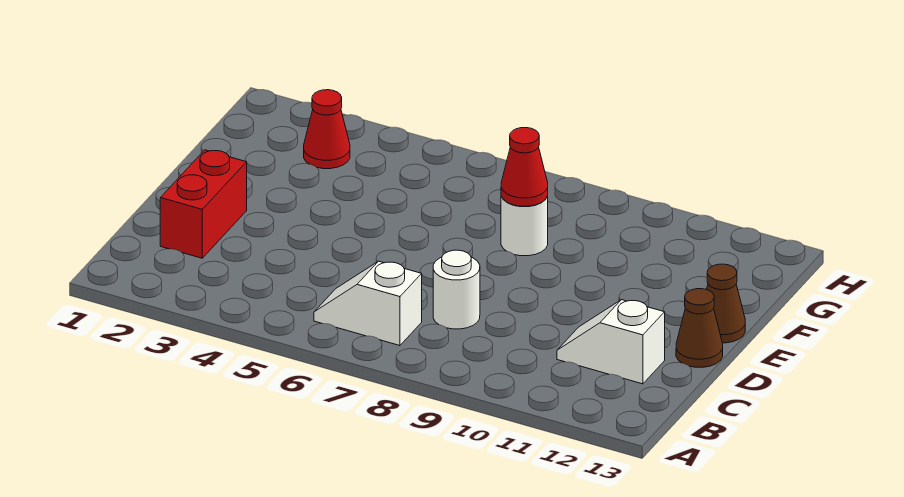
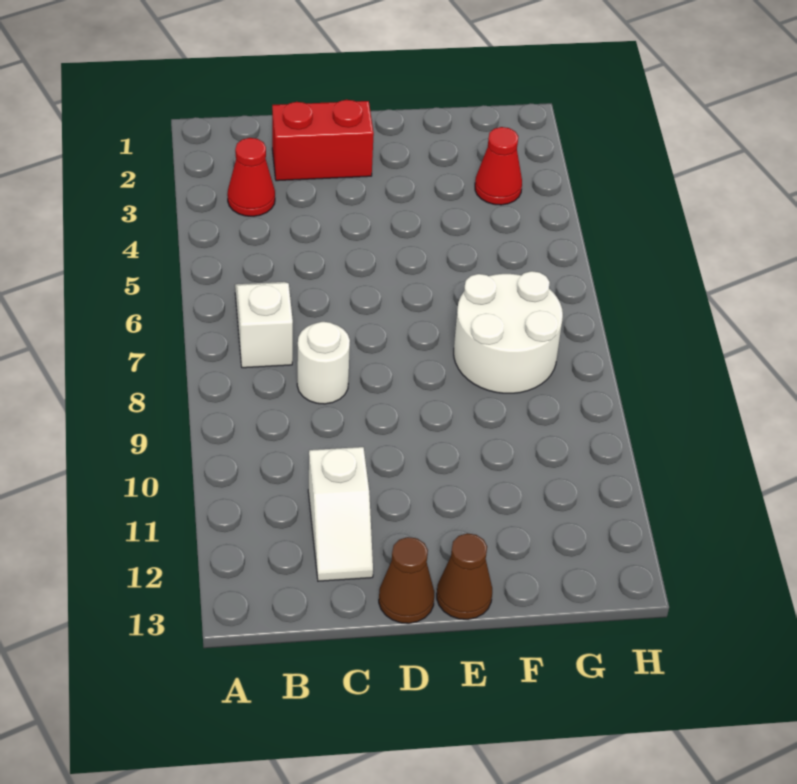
white 1x2 slope [557,300,665,384] -> white 1x2 slope turned to [308,447,373,581]
white 1x1 round brick [501,196,548,256] -> white 2x2 round brick [454,271,563,393]
red 1x1 cone [501,128,548,206] -> red 1x1 cone moved to [227,138,275,216]

